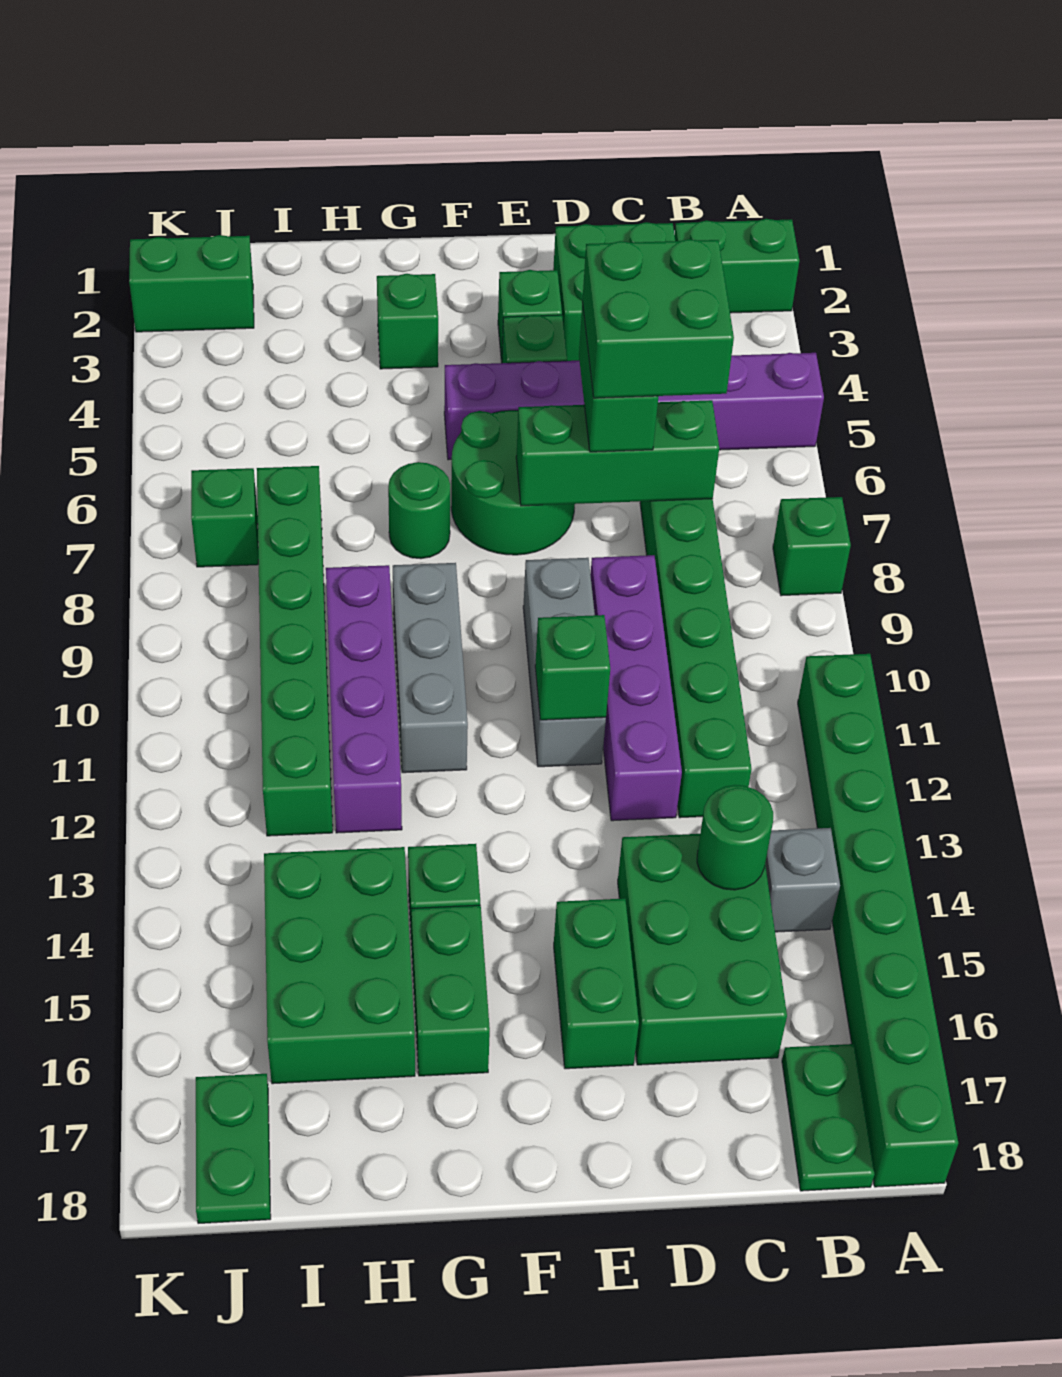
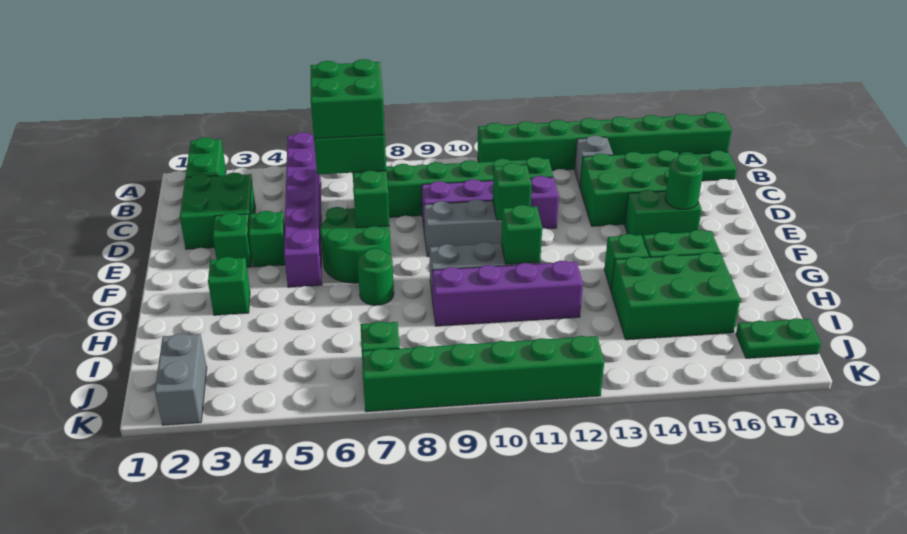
green 1x1 brick [773,497,851,596] -> green 1x1 brick moved to [501,205,542,264]
green 1x1 round brick [697,785,773,890] -> green 1x1 round brick moved to [665,154,704,209]
green 1x6 brick [257,466,333,836] -> green 1x6 brick moved to [362,336,604,412]
green 1x2 brick [129,235,254,332] -> grey 1x2 brick [155,334,207,425]

